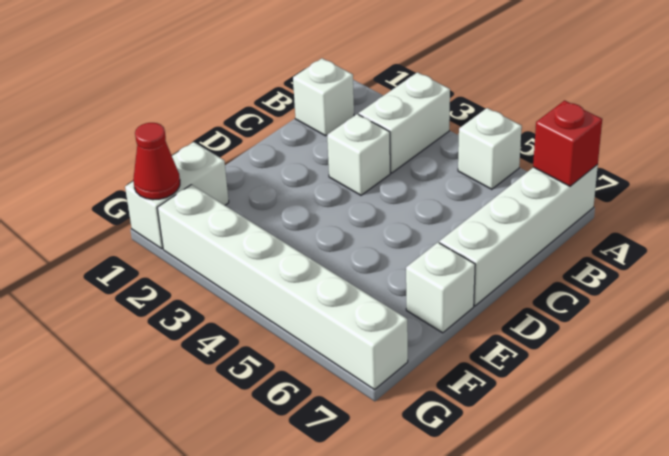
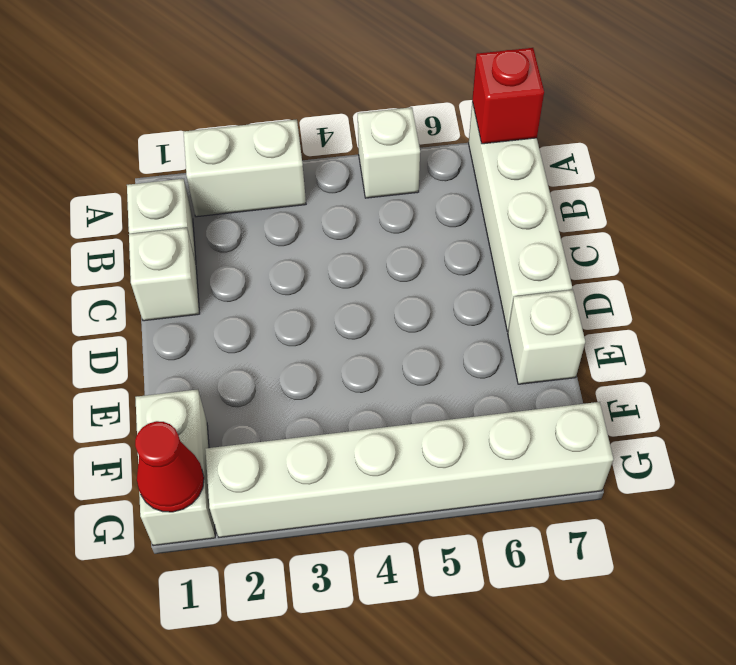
white 1x2 brick [359,72,450,173] -> white 1x2 brick turned to [184,119,306,217]
white 1x1 brick [327,114,390,195] -> white 1x1 brick moved to [129,228,200,321]

